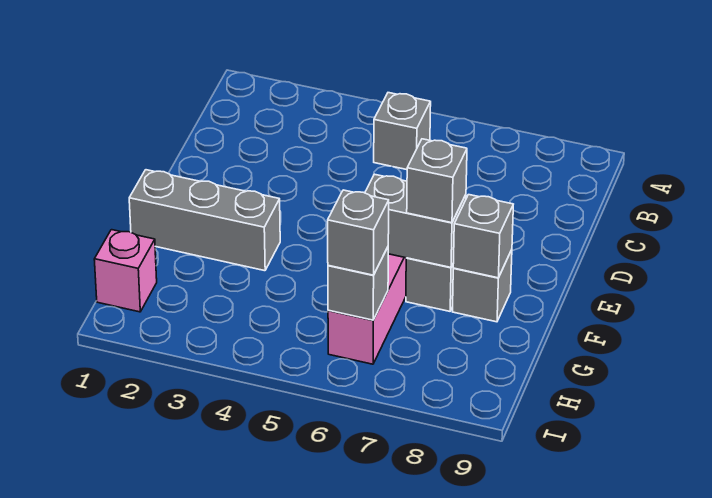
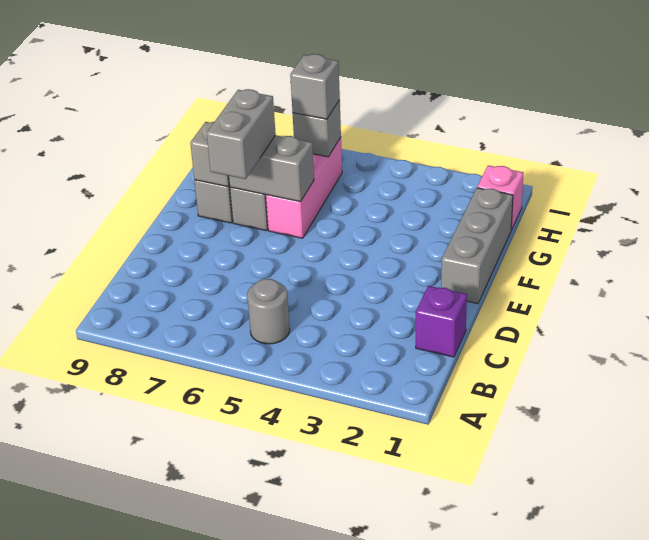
grey 1x1 brick [374,93,431,170] -> grey 1x1 round brick [247,279,290,344]
none -> purple 1x1 brick [416,286,467,357]
grey 1x3 brick [129,170,280,271] -> grey 1x3 brick turned to [441,188,513,304]
grey 1x1 brick [407,139,467,223] -> grey 1x2 brick [207,89,276,179]

